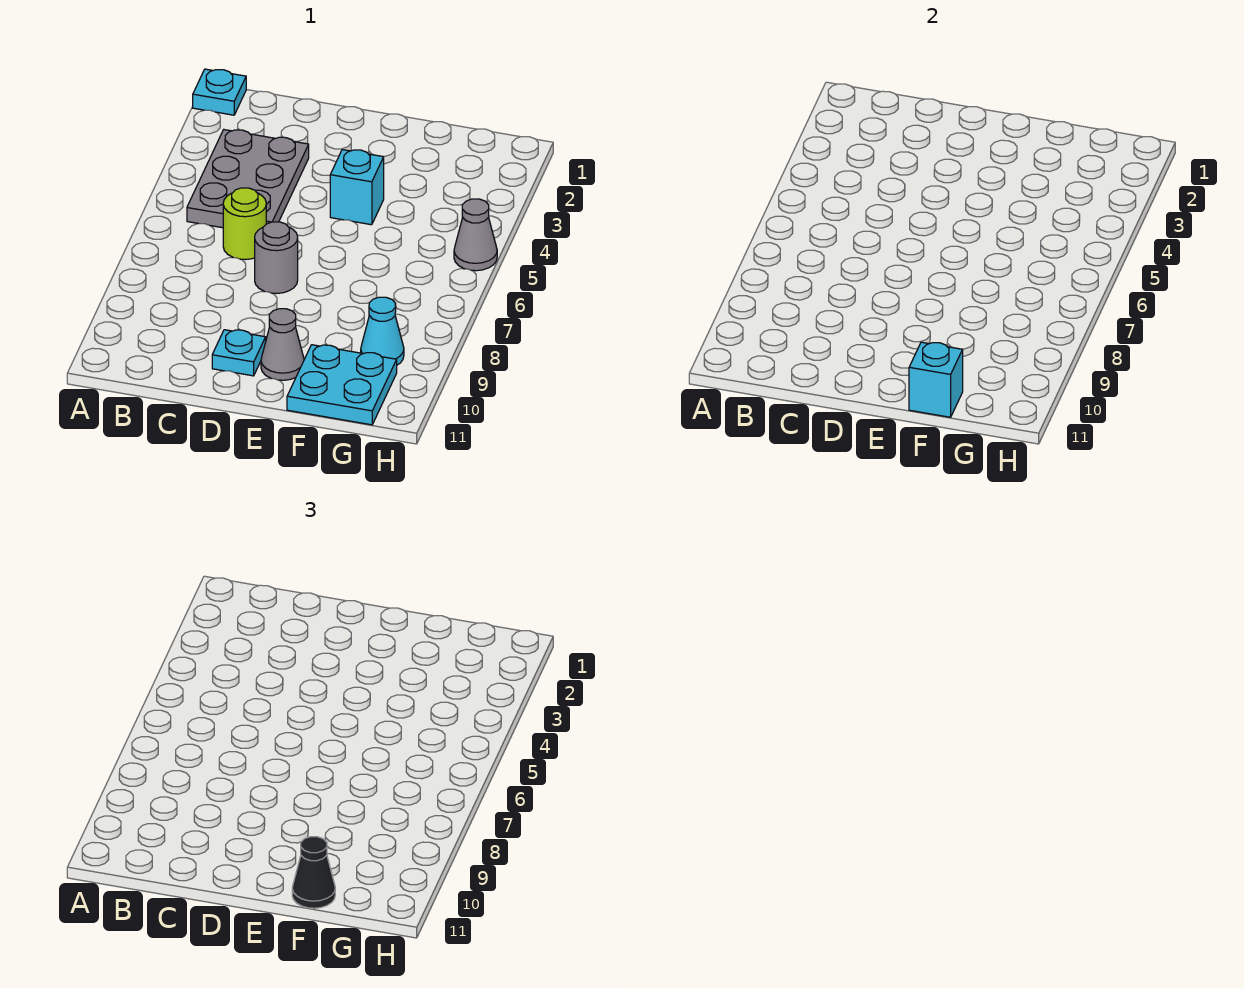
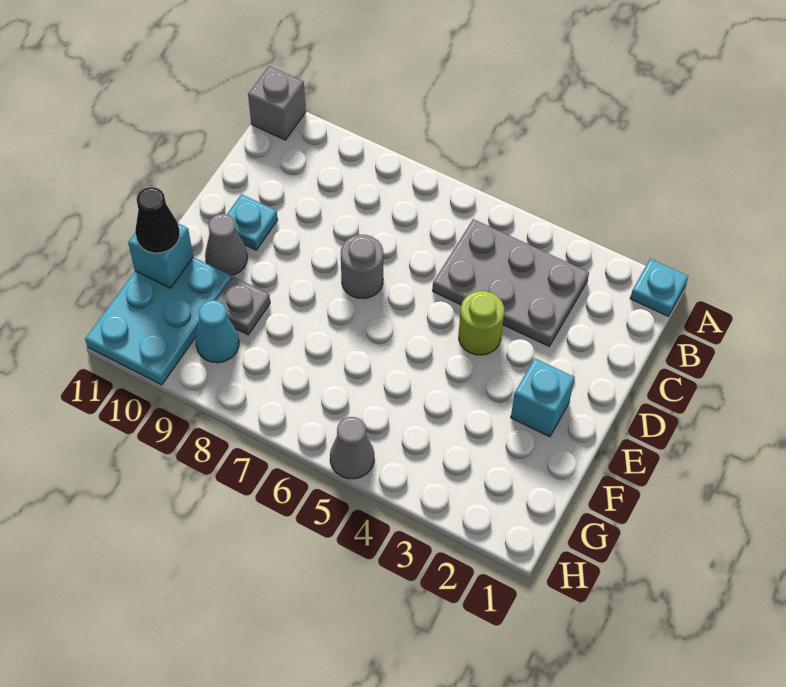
none -> grey 1x1 brick [248,66,306,140]
lime 1x1 round brick [223,188,266,260] -> lime 1x1 round brick moved to [459,291,504,355]
cyan 1x1 brick [330,150,384,225] -> cyan 1x1 brick moved to [511,358,575,437]
none -> grey 1x1 plate [216,277,270,335]
cyan 2x2 plate [287,345,397,425] -> cyan 2x3 plate [85,257,232,385]

